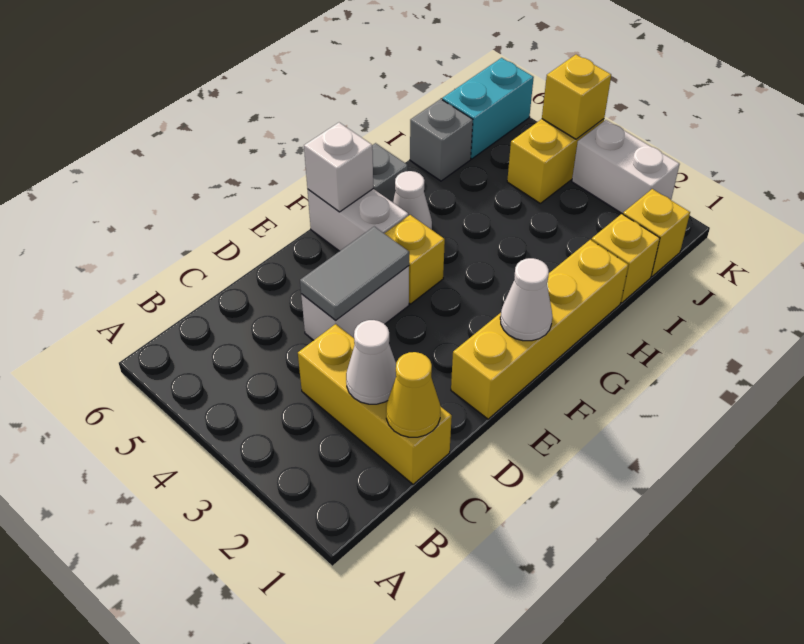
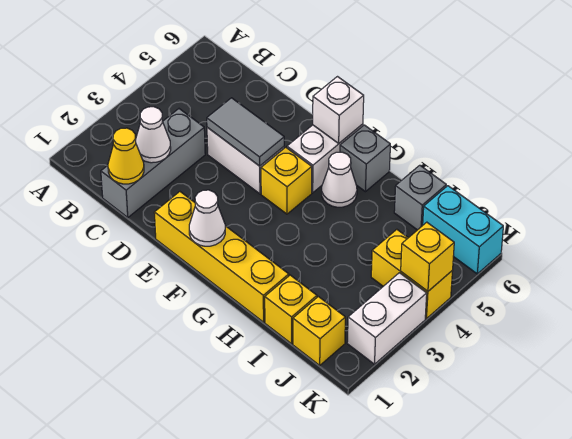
yellow 1x3 brick [298,324,452,484] -> grey 1x3 brick [101,109,205,217]

